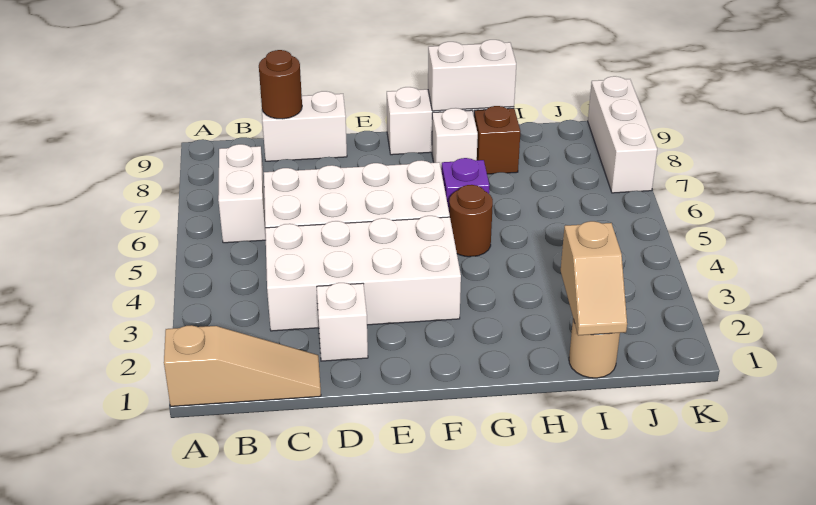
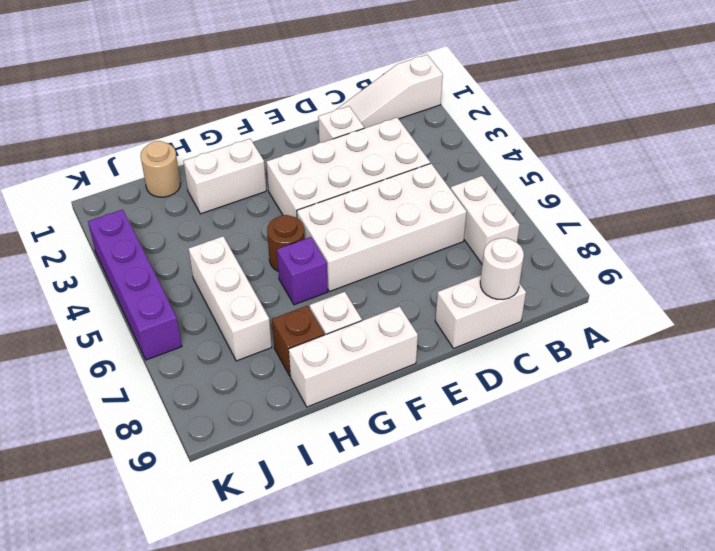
tan 1x3 slope [164,325,321,406] -> white 1x3 slope [337,55,443,128]
brown 1x1 round brick [259,50,302,119] -> white 1x1 round brick [480,238,524,299]
white 1x2 brick [428,40,516,111] -> white 1x2 brick moved to [183,139,266,214]
tan 1x2 slope [561,221,627,336] -> none
none -> purple 1x4 brick [88,210,182,360]
white 1x3 brick [588,76,657,193] -> white 1x3 brick moved to [188,236,272,361]

